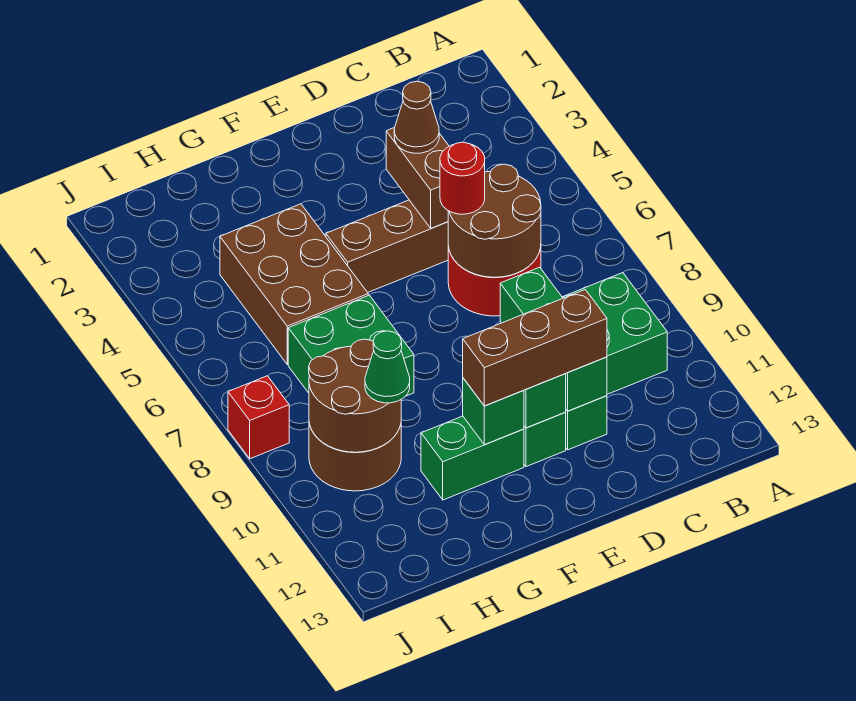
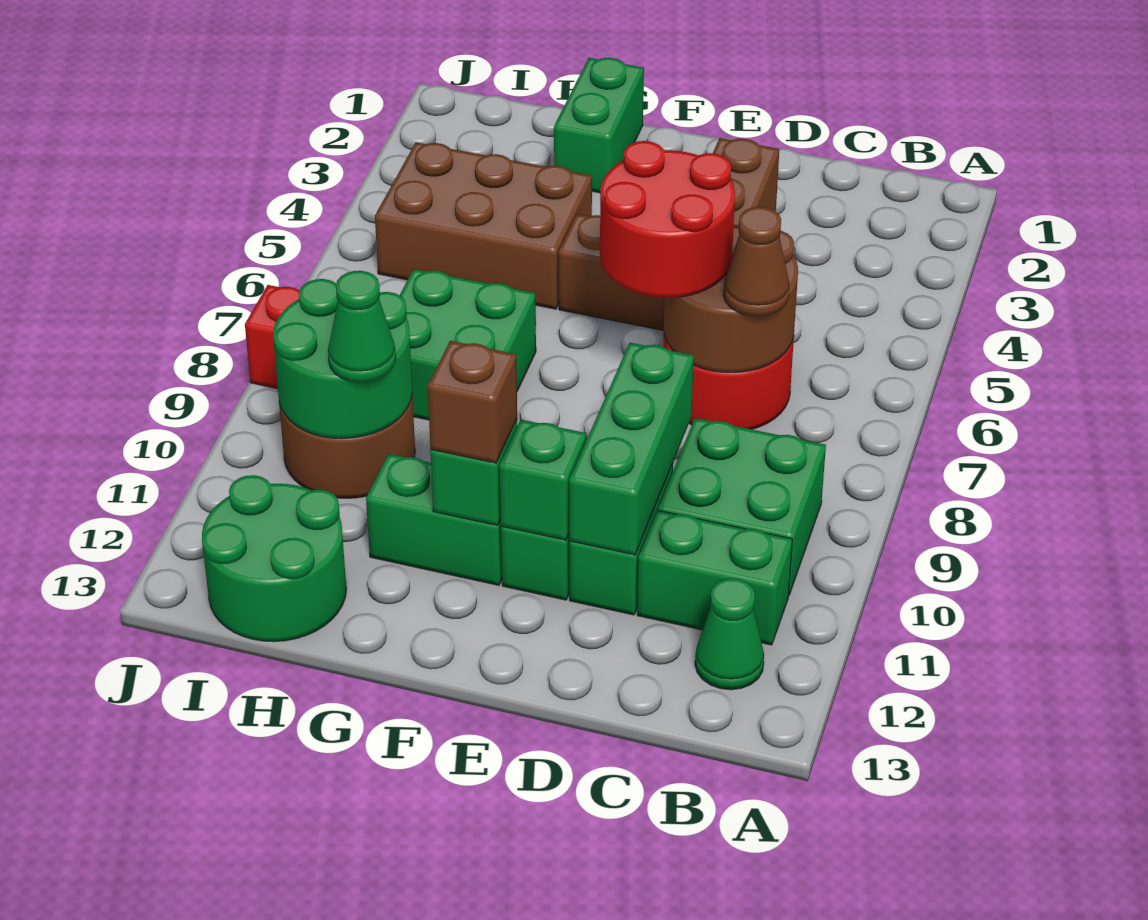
none -> green 1x2 brick [637,510,792,645]
none -> green 1x1 cone [695,578,764,690]
brown 1x1 cone [394,81,439,153] -> brown 1x1 cone moved to [723,207,790,316]
red 1x1 round brick [440,142,485,214] -> red 2x2 round brick [600,141,735,298]
brown 1x3 brick [463,290,607,406] -> brown 1x1 brick [428,341,517,463]
none -> green 1x2 brick [554,58,644,193]
brown 2x3 brick [220,204,368,364] -> brown 2x3 brick turned to [375,142,592,309]
brown 2x2 round brick [309,339,401,452] -> green 2x2 round brick [273,279,412,439]
none -> green 2x2 round brick [202,475,346,642]

